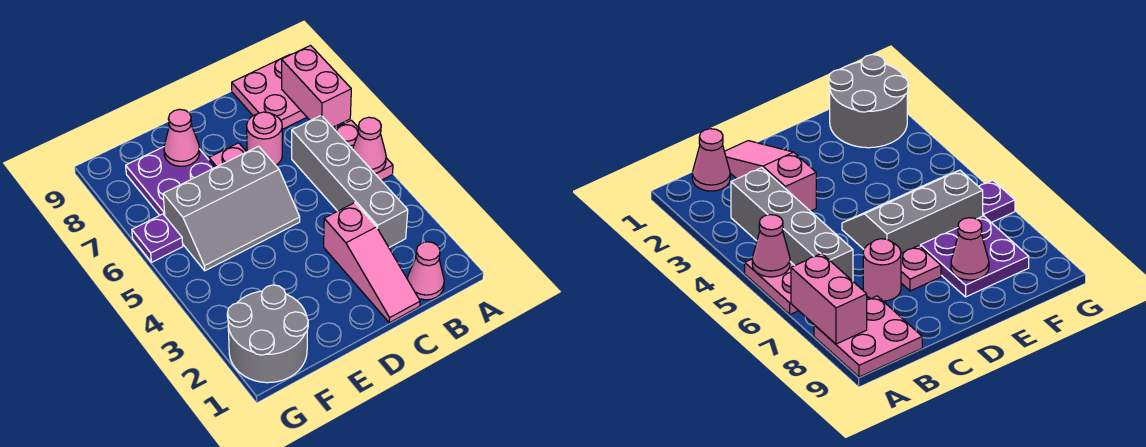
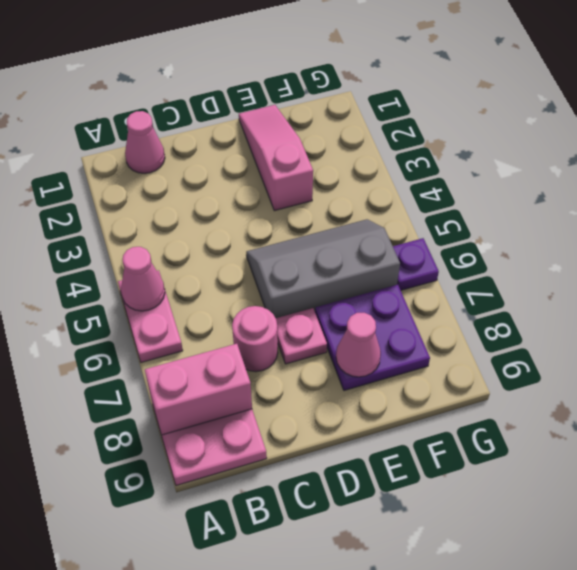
pink 1x2 brick [282,46,351,127] -> pink 1x2 brick turned to [145,344,252,435]
grey 1x4 brick [292,115,408,247] -> none
pink 1x3 slope [324,203,420,323] -> pink 1x3 slope moved to [239,105,313,211]
grey 2x2 round brick [227,285,308,383] -> none

